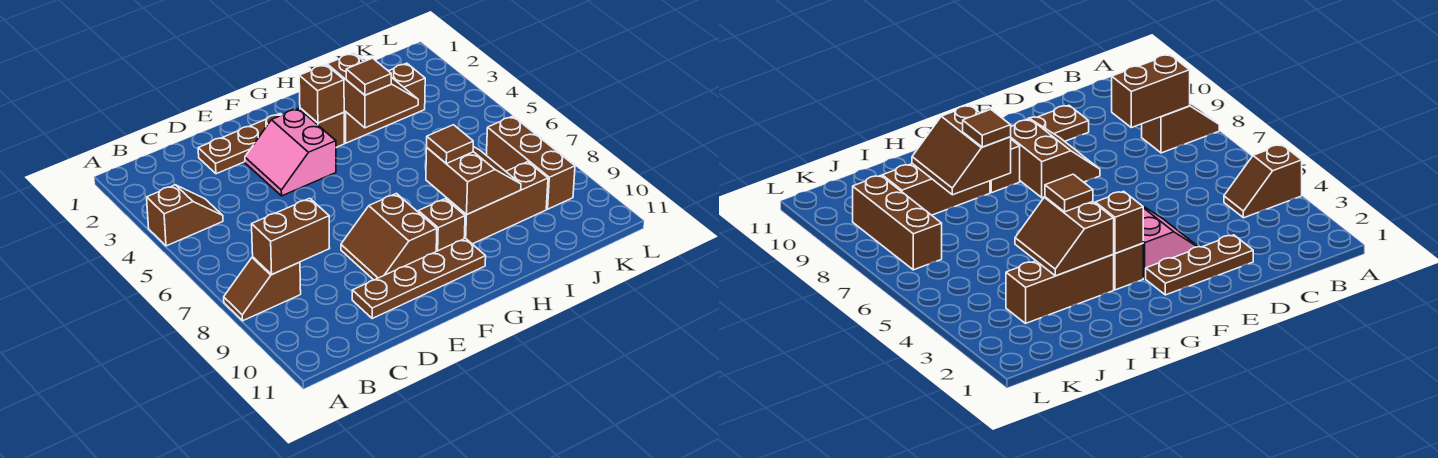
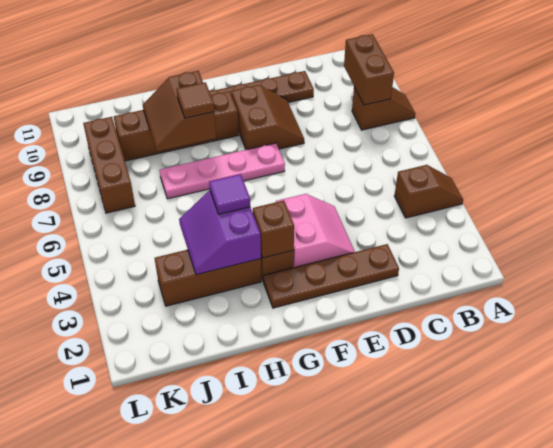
brown 1x2 slope [147,185,223,246] -> brown 1x2 slope turned to [394,165,463,218]
brown 1x2 brick [252,198,330,274] -> brown 1x2 brick turned to [344,34,394,105]
brown 1x3 plate [198,114,282,174] -> brown 1x4 plate [263,244,399,308]
none -> pink 1x4 plate [160,143,285,199]
brown 2x2 slope [327,53,418,128] -> purple 2x2 slope [179,191,261,275]
brown 1x1 tile [346,58,391,95] -> purple 1x1 tile [209,174,250,214]

